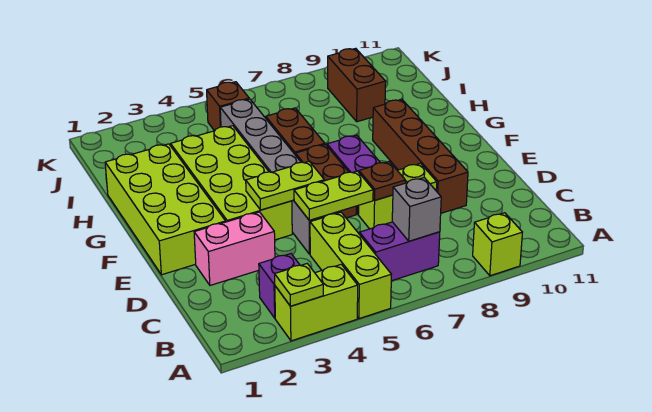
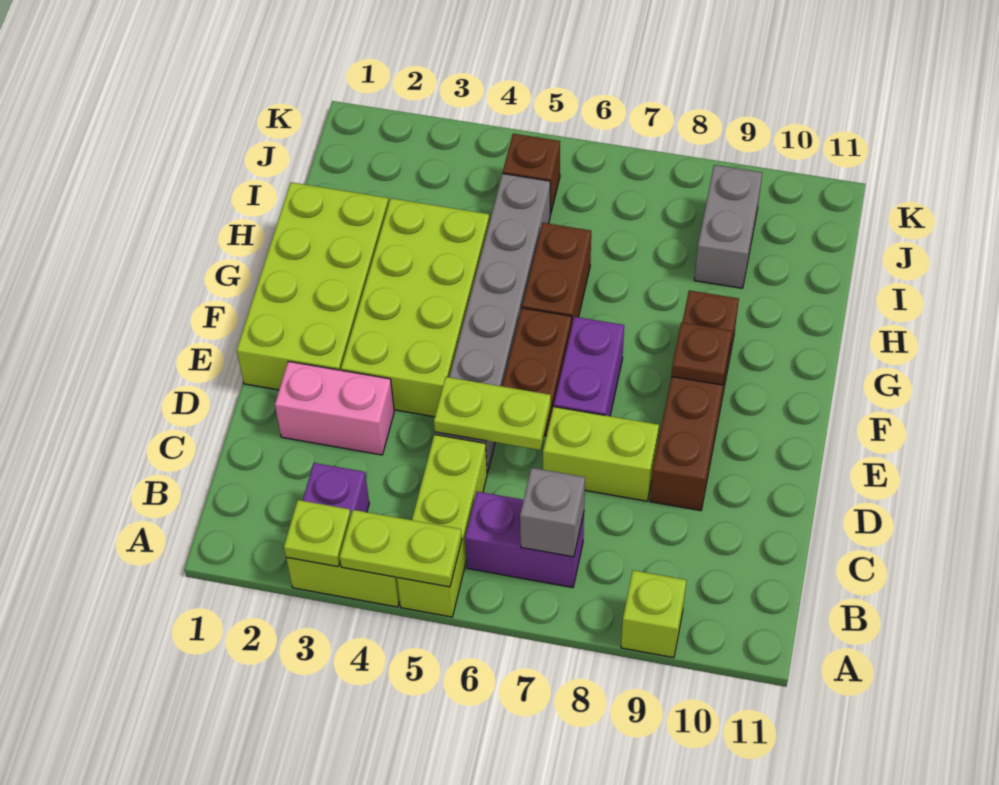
brown 1x1 plate [359,162,405,200] -> brown 1x1 plate moved to [672,322,732,385]
lime 1x2 plate [246,161,324,210] -> lime 1x2 plate moved to [340,510,462,587]
brown 1x2 brick [328,48,386,122] -> grey 1x2 brick [694,165,762,288]

